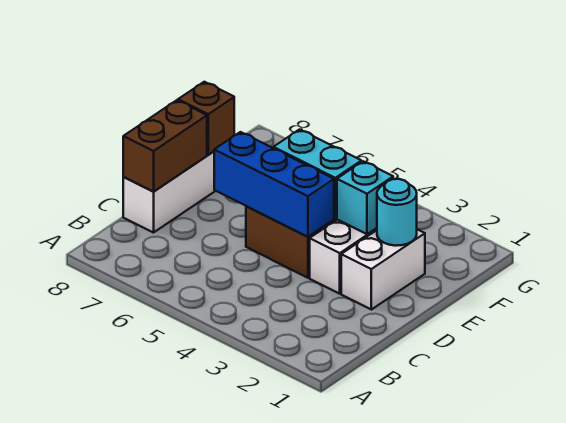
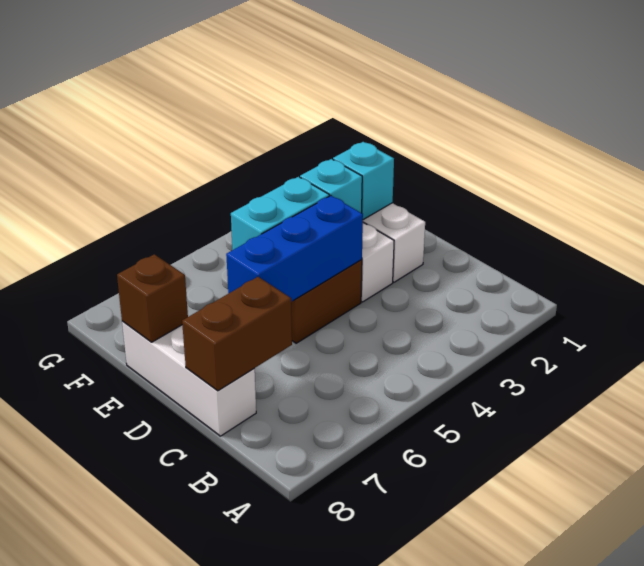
brown 1x2 brick [123,100,207,192] -> brown 1x2 brick turned to [182,277,292,391]
cyan 1x1 round brick [377,179,417,246] -> cyan 1x1 brick [333,142,394,220]

